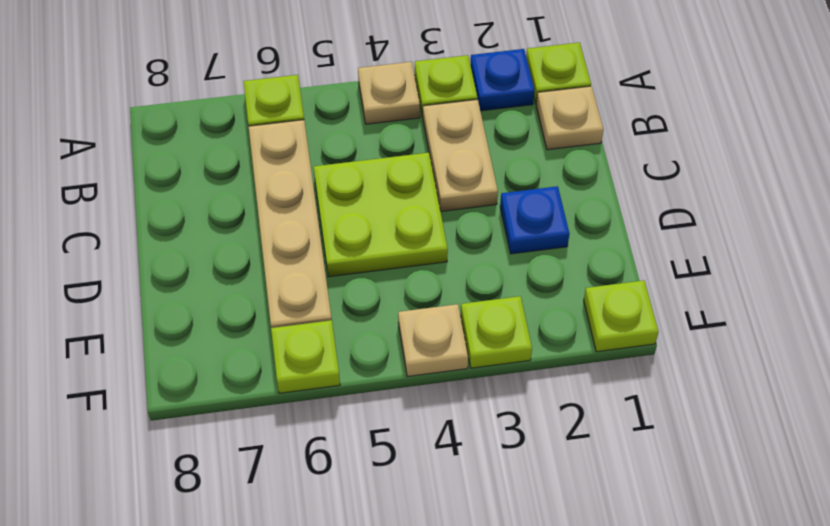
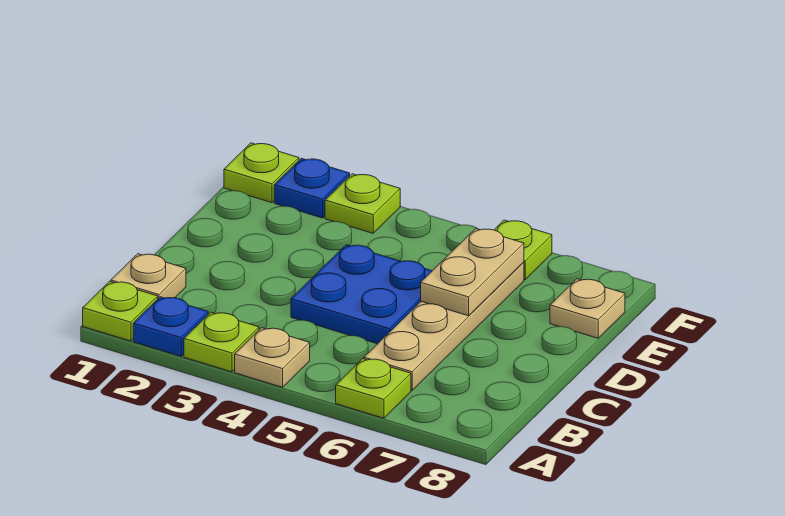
tan 1x2 plate [423,99,498,211] -> tan 1x2 plate moved to [421,228,524,316]
lime 2x2 plate [314,153,448,277] -> blue 2x2 plate [291,245,432,344]
blue 1x1 plate [500,186,569,254] -> blue 1x1 plate moved to [274,158,350,218]
tan 1x1 plate [398,304,468,377] -> tan 1x1 plate moved to [550,279,625,338]

